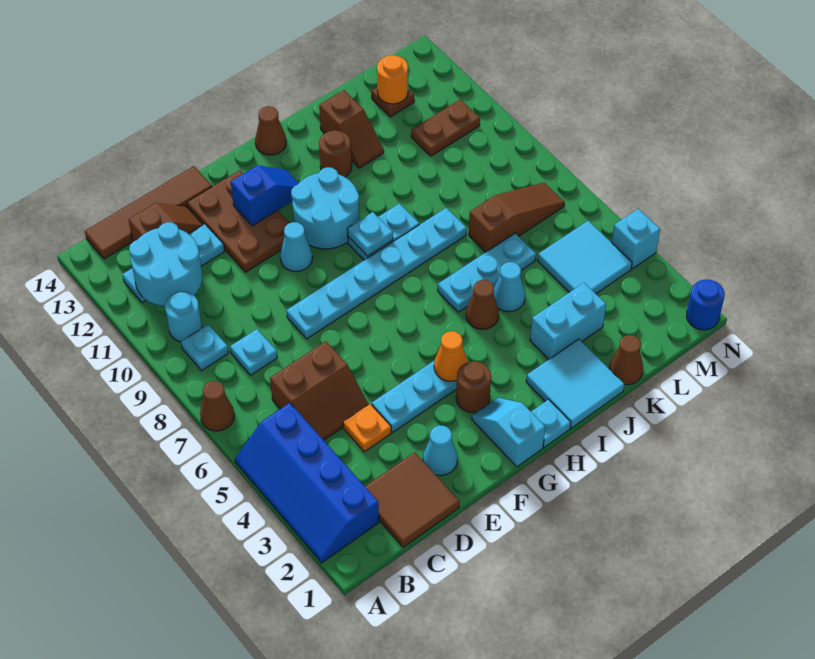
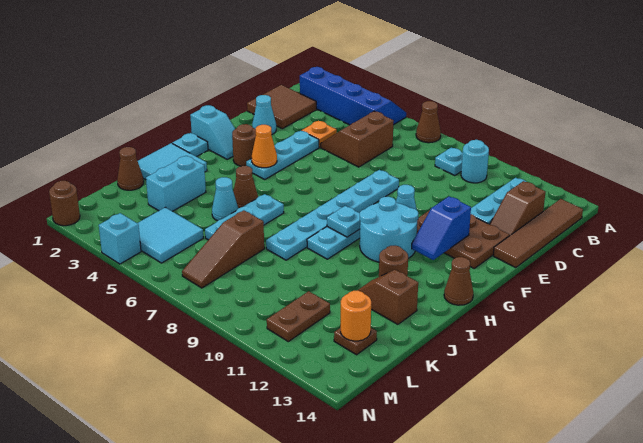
cyan 2x2 round brick [129,222,202,306] -> none
cyan 1x1 plate [230,329,277,375] -> none
blue 1x1 round brick [686,279,725,330] -> brown 1x1 round brick [49,181,80,226]

